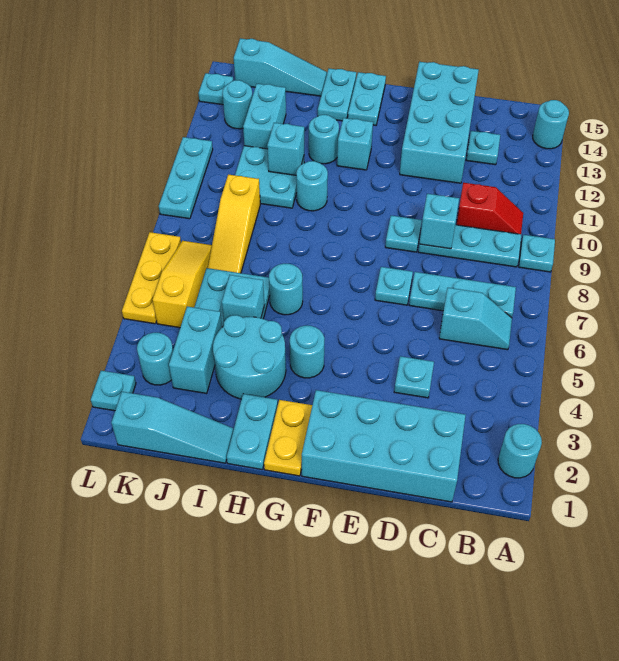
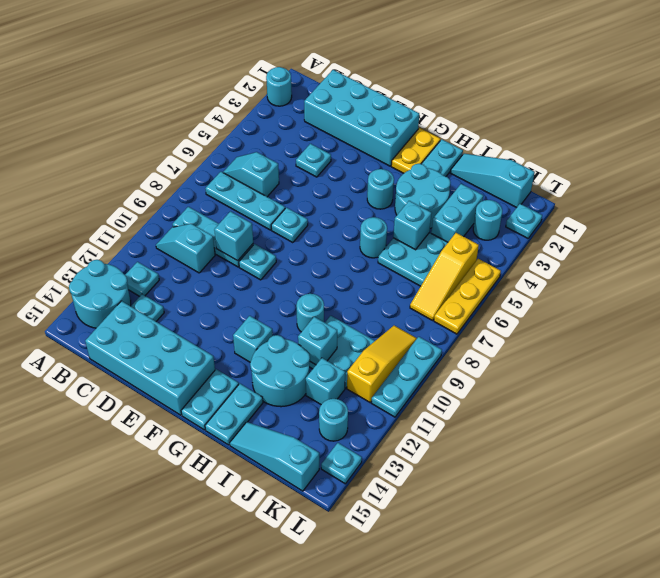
cyan 1x1 plate [519,235,555,272] -> cyan 1x1 plate moved to [125,262,159,296]
cyan 1x1 round brick [533,100,569,149] -> cyan 2x2 round brick [69,260,131,328]
red 1x2 slope [457,183,523,234] -> cyan 1x2 slope [156,224,215,273]
cyan 2x4 brick [400,62,479,183] -> cyan 2x4 brick turned to [85,301,215,415]
cyan 1x1 round brick [309,115,339,164] -> cyan 2x2 round brick [250,335,310,407]
yellow 1x3 slope [208,174,260,273] -> yellow 1x3 slope moved to [347,326,417,402]
cyan 1x2 brick [243,84,286,149] -> cyan 1x1 brick [306,358,345,404]

